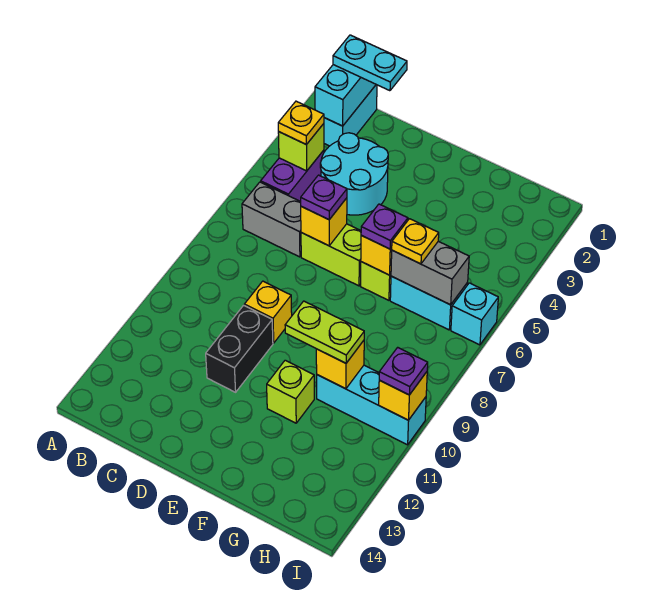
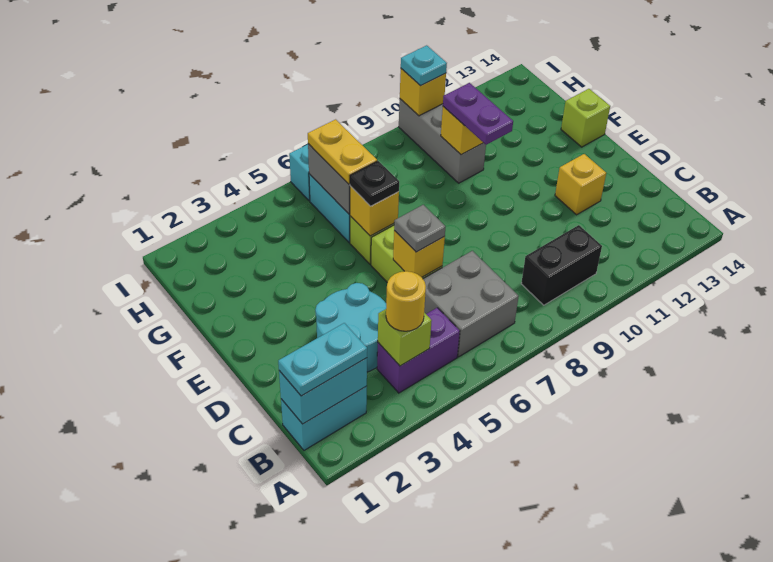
cyan 1x2 plate [333,35,407,91] -> cyan 1x2 plate turned to [278,323,367,396]
yellow 1x1 plate [278,101,324,145] -> yellow 1x1 round brick [386,271,426,331]
grey 1x2 brick [242,182,301,257] -> grey 2x2 brick [423,251,519,357]
purple 1x1 plate [301,175,347,220] -> grey 1x1 plate [394,205,446,252]
yellow 1x1 brick [244,281,292,343] -> yellow 1x1 brick moved to [555,154,606,215]
black 1x2 brick [206,305,273,392] -> black 1x2 brick moved to [521,225,602,305]
purple 1x1 plate [361,204,408,249] -> black 1x1 plate [350,161,399,206]
lime 1x2 plate [285,301,364,363] -> purple 1x2 plate [443,83,513,145]
lime 1x1 brick [267,360,314,423] -> lime 1x1 brick moved to [561,89,610,147]
yellow 1x1 plate [392,219,439,264] -> yellow 1x2 plate [308,119,377,184]
cyan 1x3 brick [317,365,426,445] -> grey 1x3 brick [399,99,486,183]
purple 1x1 plate [379,347,428,395] -> cyan 1x1 plate [401,45,447,86]

